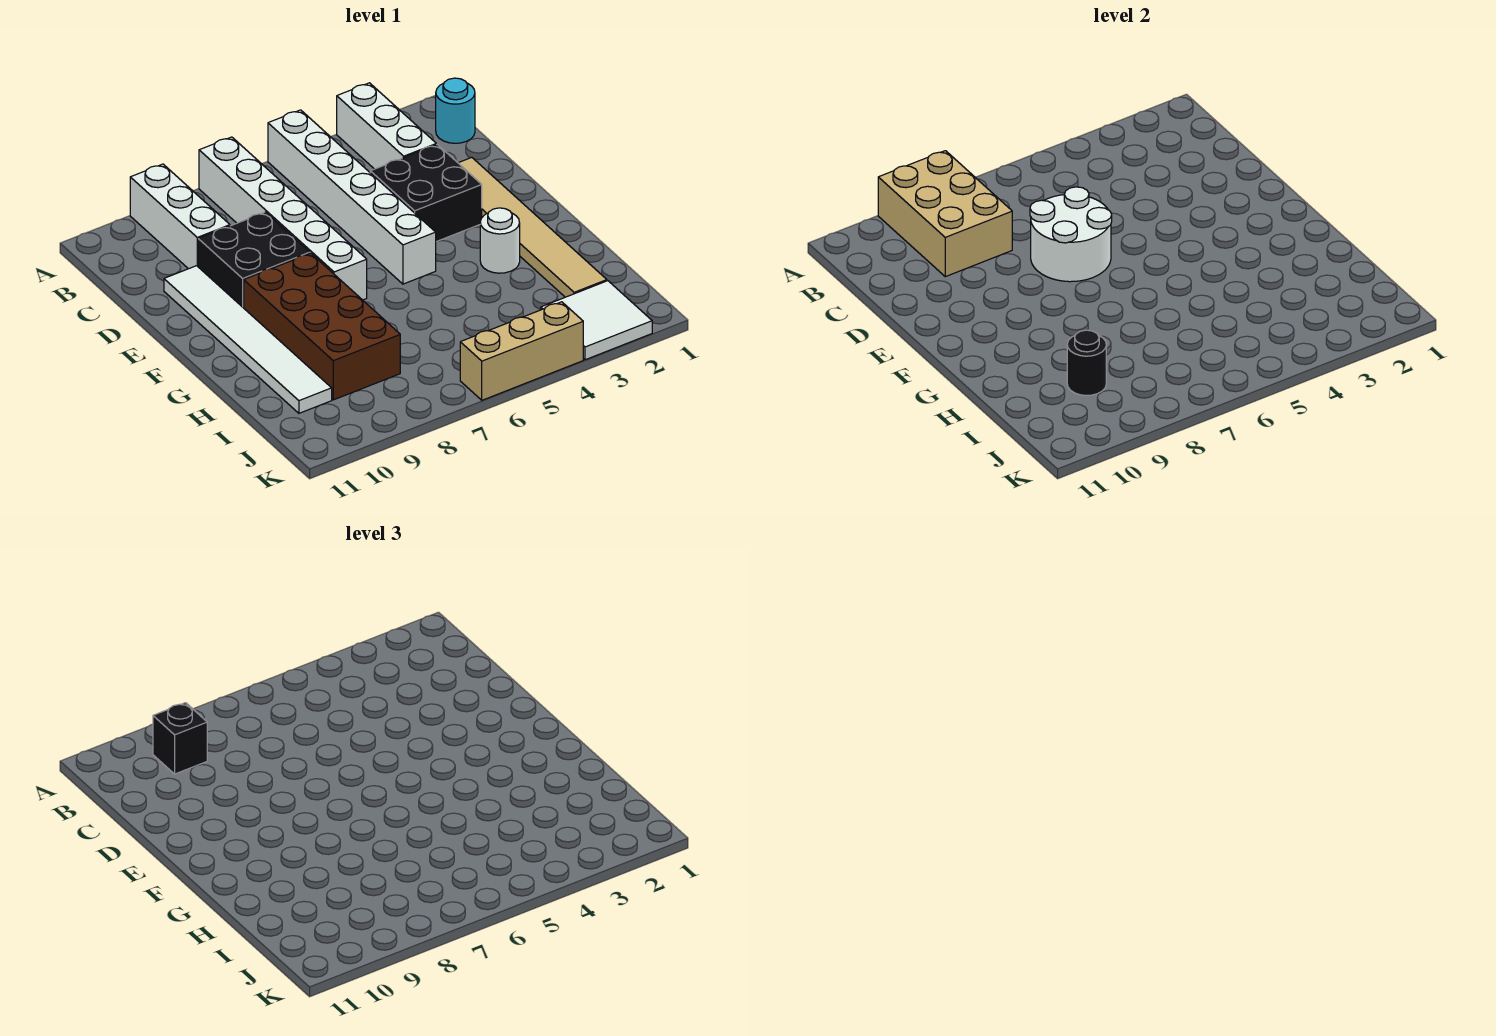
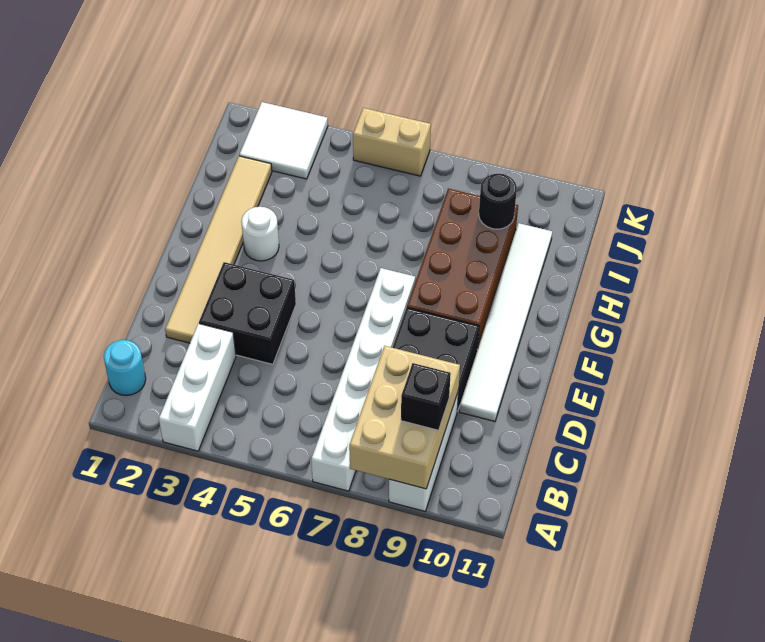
white 1x6 brick [268,110,436,284] -> none
white 2x2 round brick [1030,187,1112,282] -> none
tan 1x3 brick [460,302,583,400] -> tan 1x2 brick [353,108,431,176]

